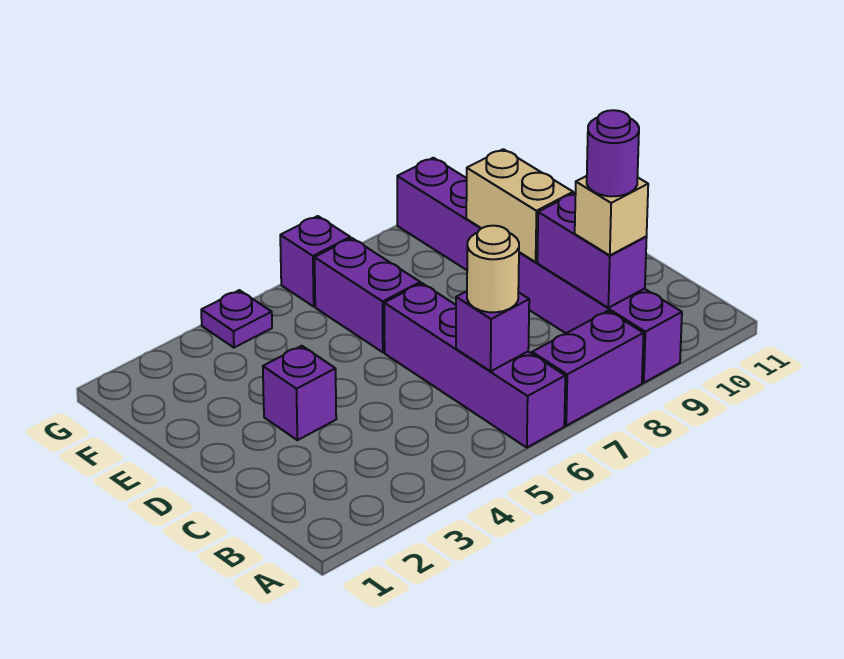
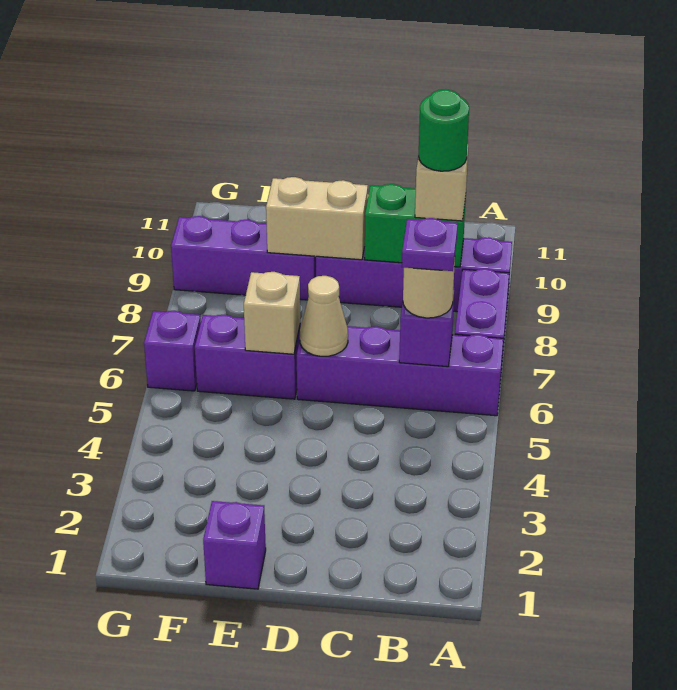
purple 1x2 brick [537,193,647,308] -> green 1x2 brick [365,184,466,267]
purple 1x1 round brick [587,110,639,196] -> green 1x1 round brick [419,89,469,171]
purple 1x1 brick [263,346,336,440] -> purple 1x1 brick moved to [203,501,266,589]
none -> tan 1x1 cone [300,276,348,356]
none -> tan 1x1 brick [244,272,300,354]
purple 1x1 plate [201,290,272,348] -> purple 1x1 plate moved to [402,218,458,271]

